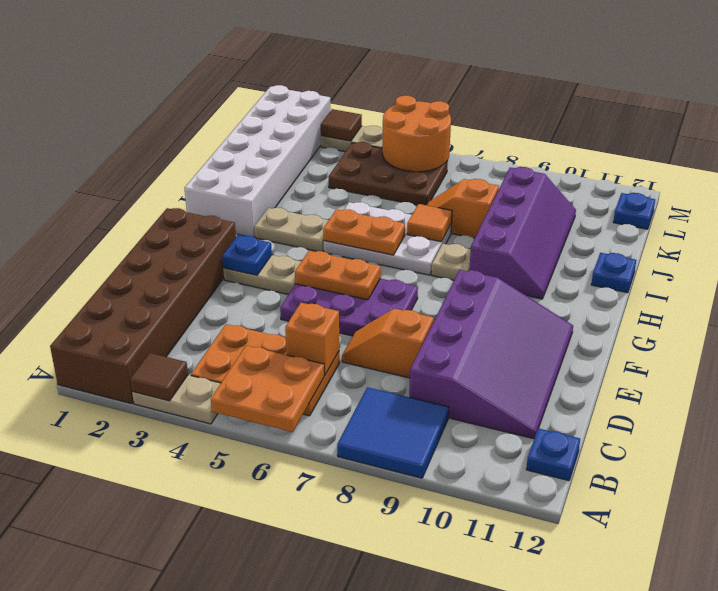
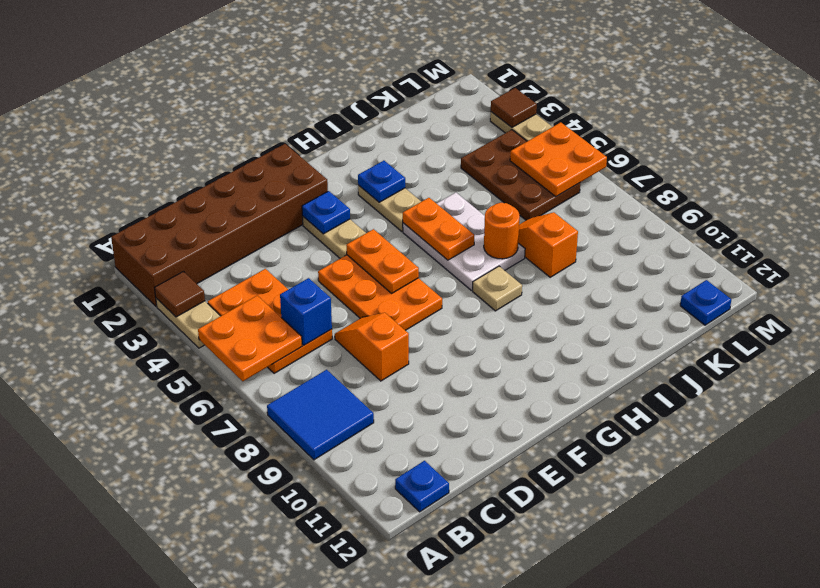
orange 1x1 brick [285,303,339,375] -> blue 1x1 brick [280,278,332,345]
purple 3x4 slope [409,270,573,439] -> none
purple 2x3 plate [280,278,418,336] -> orange 2x3 plate [318,255,442,330]
white 2x6 brick [184,85,331,237] -> none
purple 2x4 slope [469,167,576,299] -> none
orange 1x1 tile [407,204,452,242] -> orange 1x1 round brick [484,203,520,259]
blue 1x1 plate [591,253,636,293] -> blue 1x1 plate moved to [358,161,405,202]
orange 2x2 round brick [382,96,451,172] -> orange 2x2 plate [510,122,607,197]

